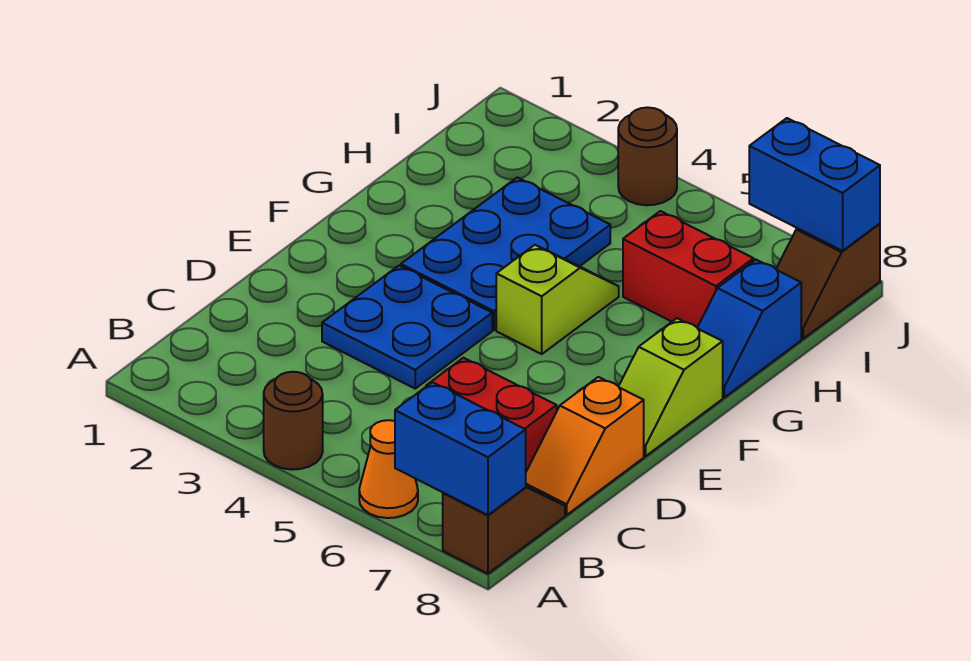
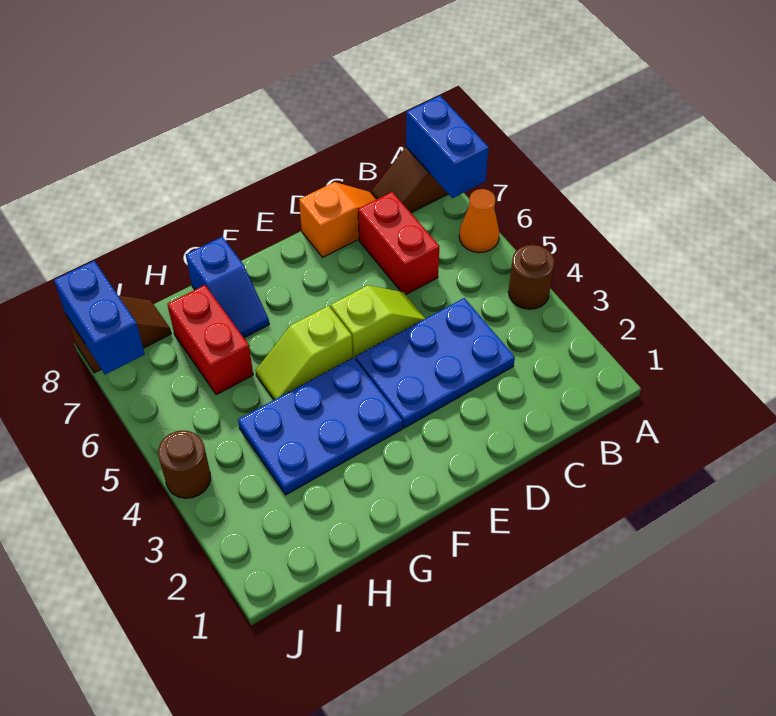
blue 2x2 plate [322,266,492,388] -> blue 2x3 plate [356,298,515,428]
lime 1x2 slope [618,318,723,456] -> lime 1x2 slope moved to [331,285,425,359]
blue 1x2 slope [697,260,801,397] -> blue 1x2 slope turned to [186,237,269,338]

